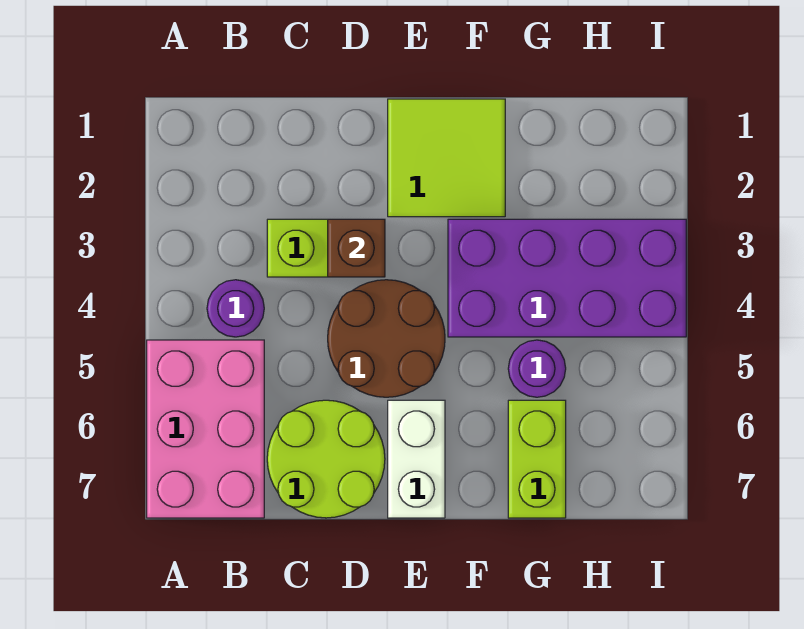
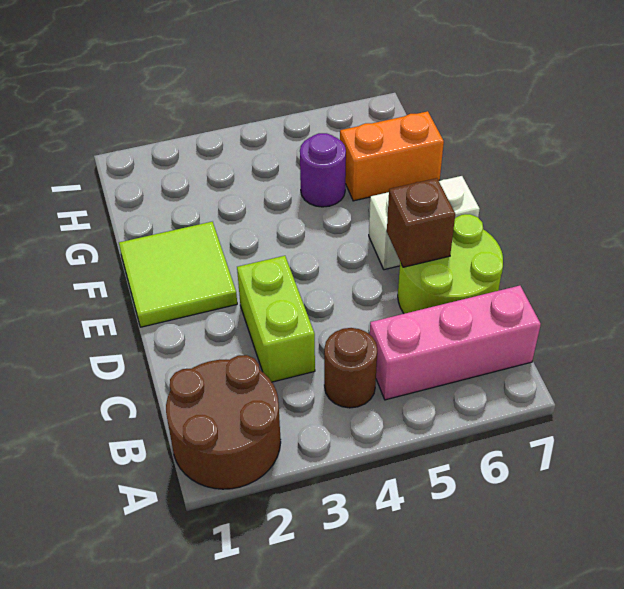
pink 2x3 brick [147,340,264,518] -> pink 1x3 brick [370,286,541,400]
purple 1x1 round brick [207,280,264,337] -> brown 1x1 round brick [324,328,377,408]
brown 1x1 brick [328,219,385,277] -> brown 1x1 brick moved to [387,178,455,267]
brown 2x2 round brick [328,280,445,397] -> brown 2x2 round brick moved to [166,355,281,489]
purple 2x4 brick [448,219,686,337] -> none
lime 1x2 brick [508,400,566,518] -> orange 1x2 brick [340,111,444,201]

